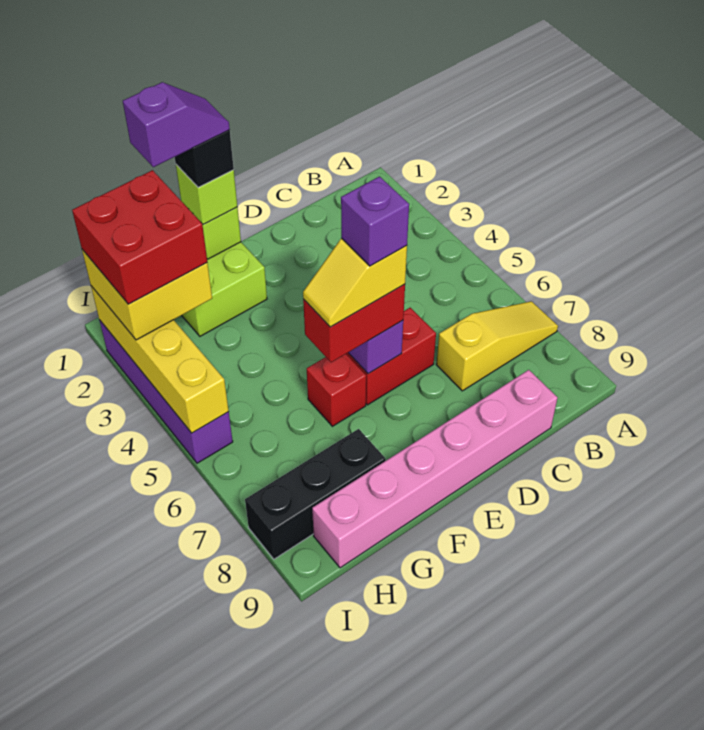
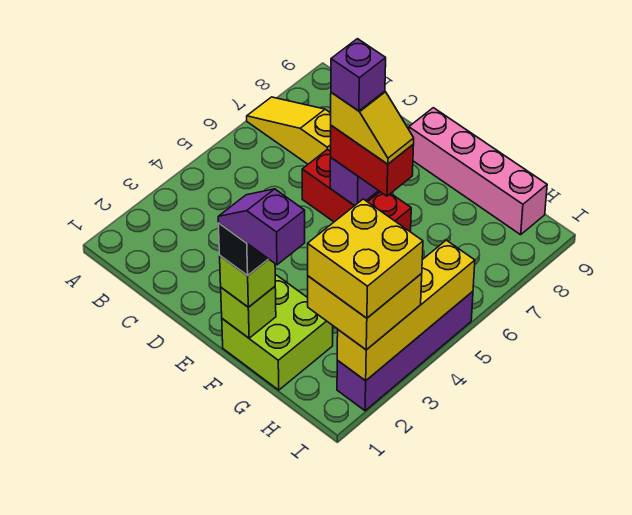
pink 1x6 brick [312,370,557,568] -> pink 1x4 brick [409,108,547,235]
black 1x3 brick [245,429,386,559] -> none
red 2x2 brick [72,170,207,304] -> yellow 2x2 brick [308,199,423,318]

